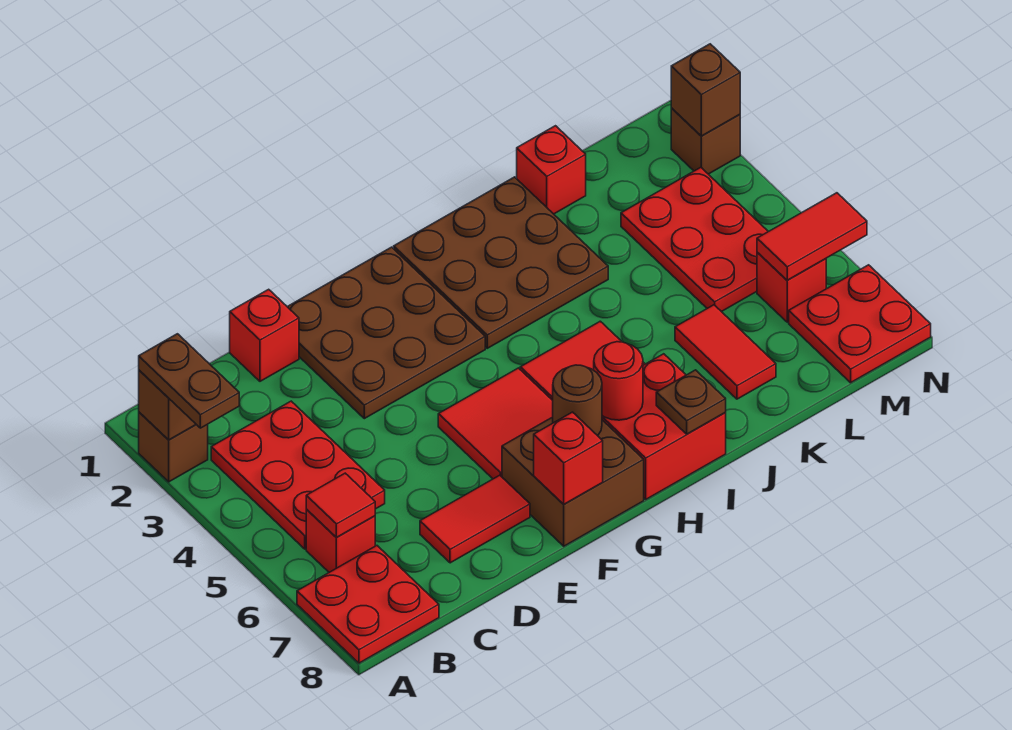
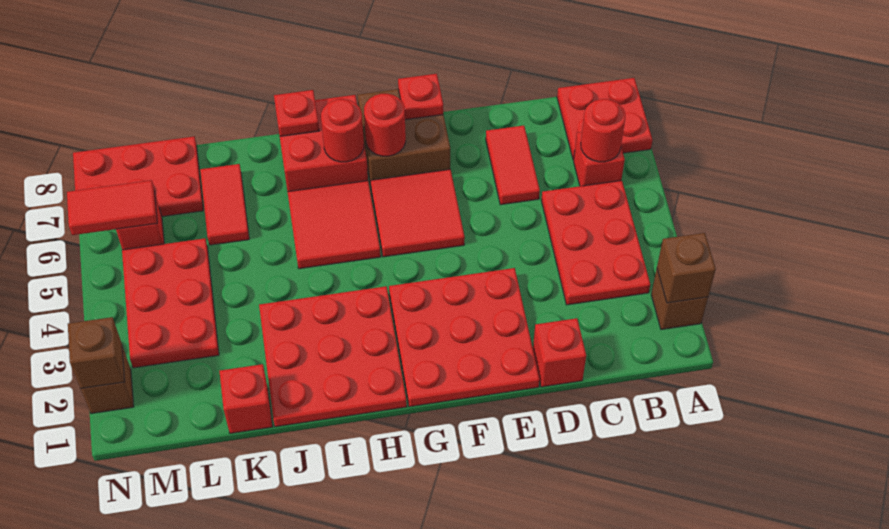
brown 1x2 plate [139,334,239,428] -> none
red 1x1 tile [306,473,375,537] -> red 1x1 round brick [581,99,625,162]
red 1x2 tile [420,475,530,563] -> red 1x2 tile turned to [486,126,540,205]
brown 3x3 plate [287,247,485,419] -> red 3x3 plate [389,268,540,407]
red 1x1 brick [534,412,603,504] -> red 1x1 plate [398,74,443,120]
brown 1x1 round brick [553,365,602,436] -> red 1x1 round brick [364,94,406,156]
brown 3x3 plate [394,177,608,348] -> red 3x3 plate [259,286,407,427]
brown 1x1 plate [656,370,726,434] -> red 1x1 plate [274,90,319,136]
red 2x2 plate [789,265,931,383] -> red 2x3 plate [73,137,204,216]

